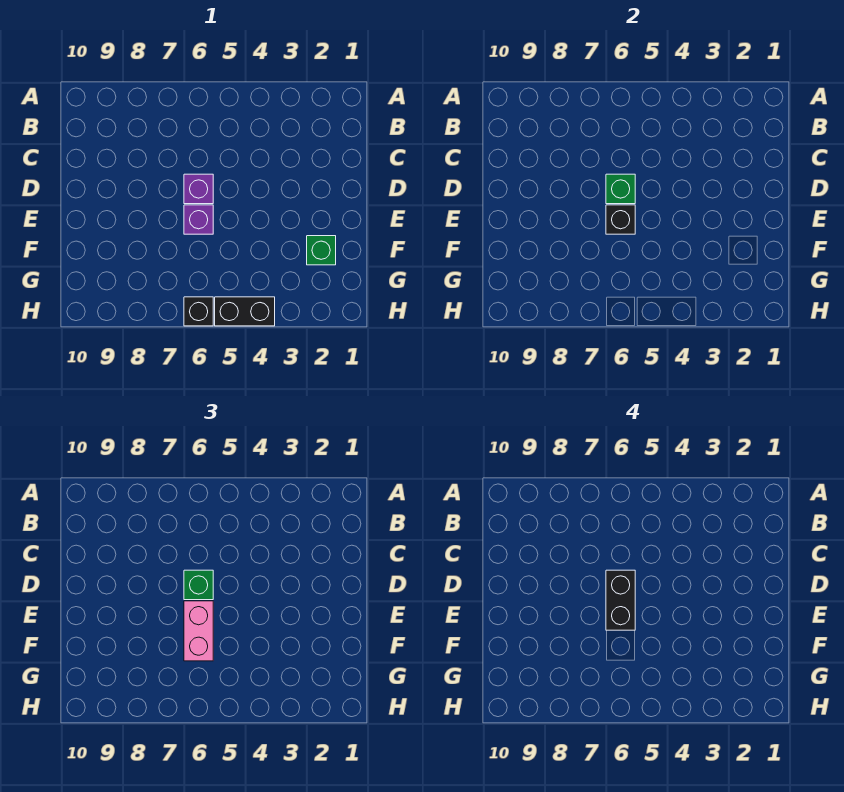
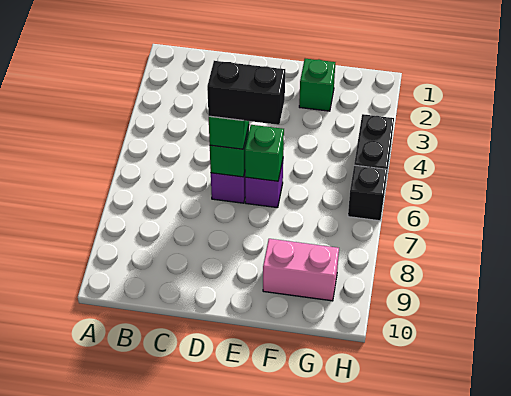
black 1x1 brick [606,205,635,234] -> green 1x1 brick [245,125,284,181]
pink 1x2 brick [184,601,213,661] -> pink 1x2 brick moved to [263,239,339,301]

